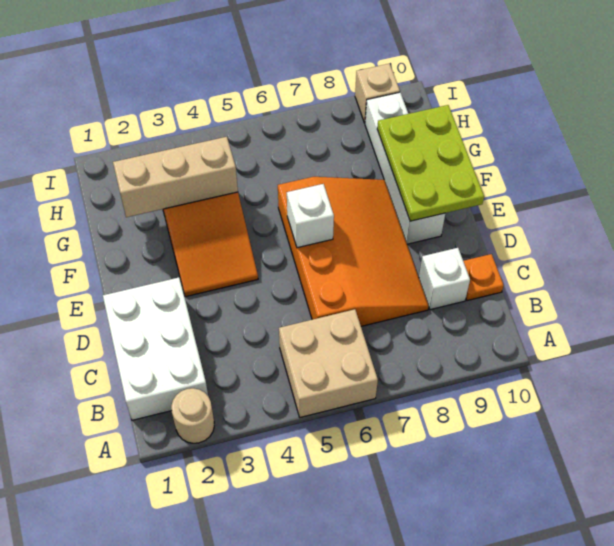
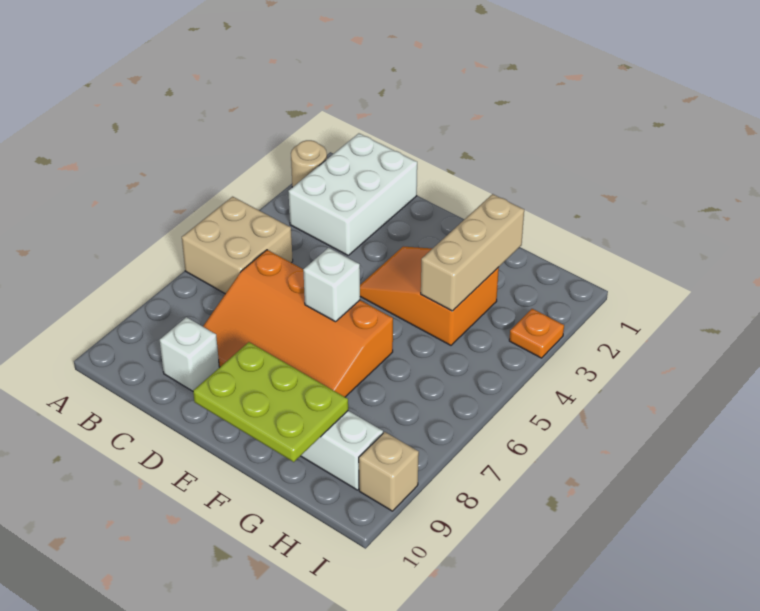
white 2x3 brick [103,277,208,420] -> white 2x3 brick turned to [288,133,417,255]
orange 1x1 plate [463,254,504,301] -> orange 1x1 plate moved to [509,309,564,358]

